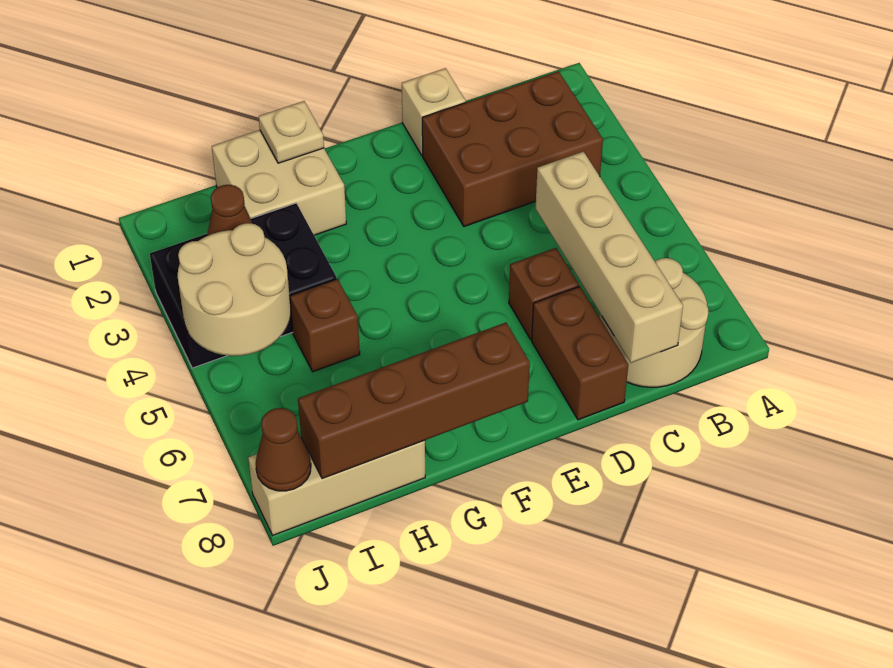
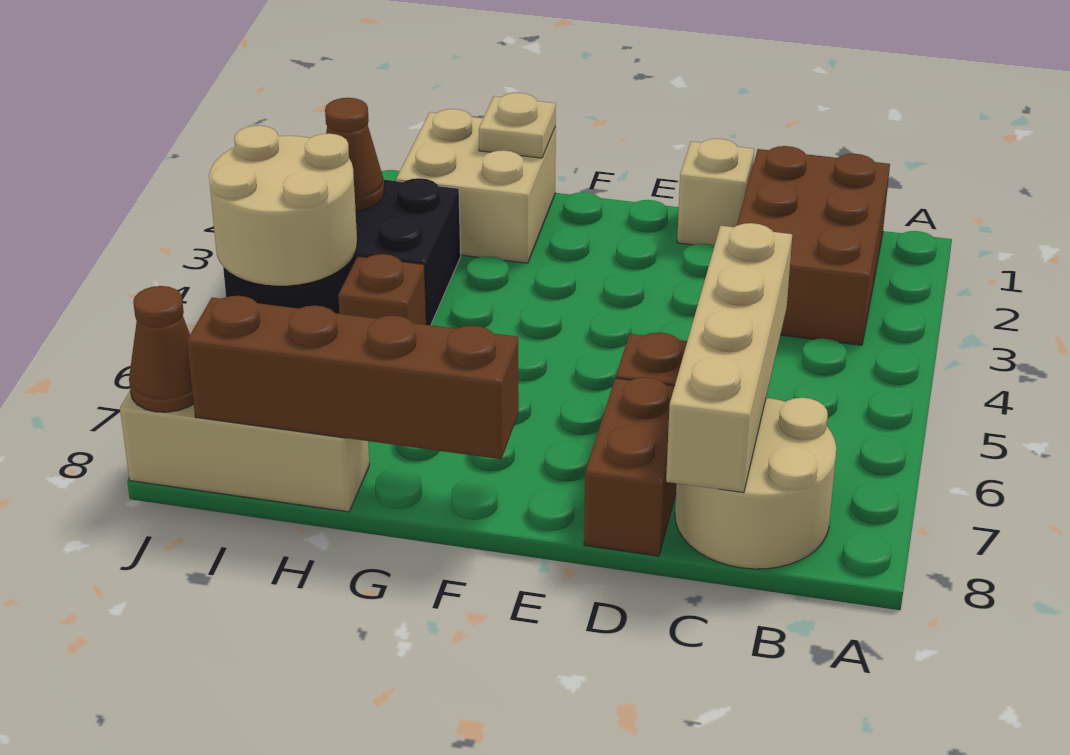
brown 2x3 brick [422,71,603,227] -> brown 2x3 brick turned to [737,146,890,345]

